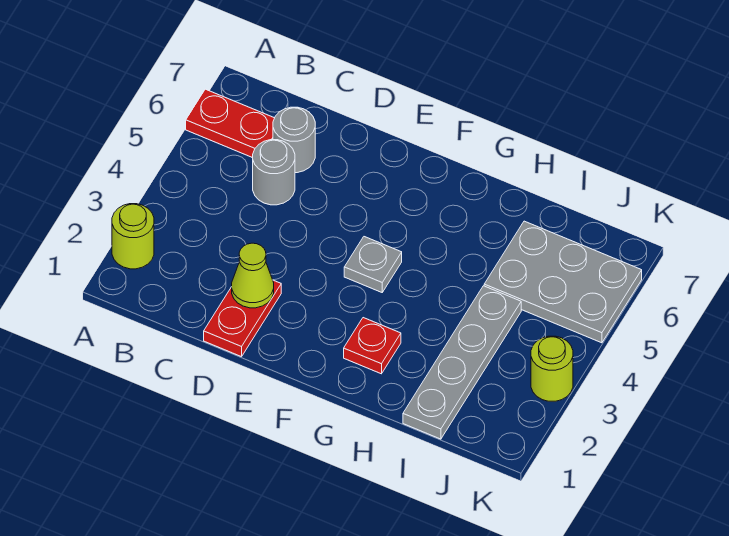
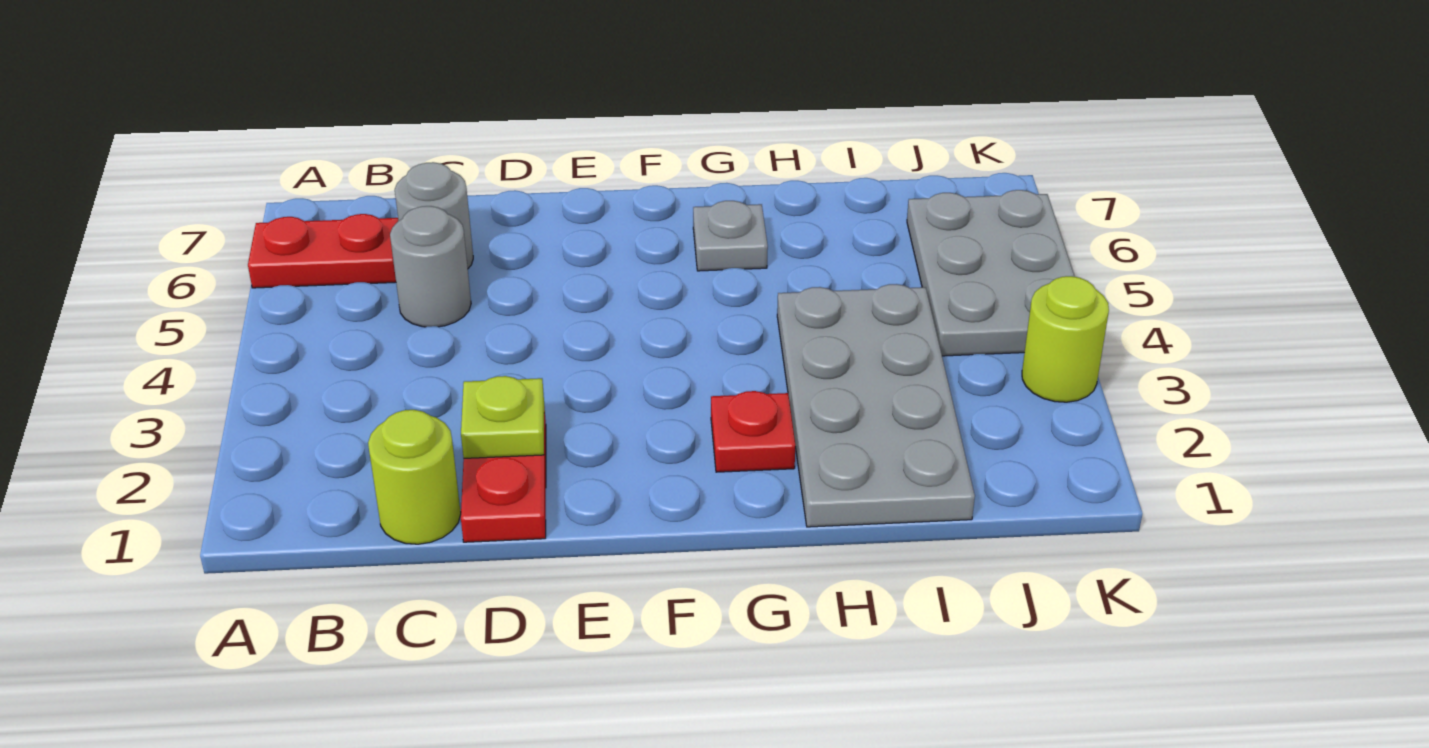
lime 1x1 round brick [112,204,154,269] -> lime 1x1 round brick moved to [368,410,461,544]
lime 1x1 cone [232,243,274,308] -> lime 1x1 plate [461,376,544,458]
grey 1x1 plate [344,237,402,292] -> grey 1x1 plate moved to [693,201,768,271]
grey 1x4 plate [403,286,521,439] -> grey 2x4 plate [777,284,975,527]
grey 2x3 plate [484,221,642,343] -> grey 2x3 plate turned to [907,190,1075,356]

